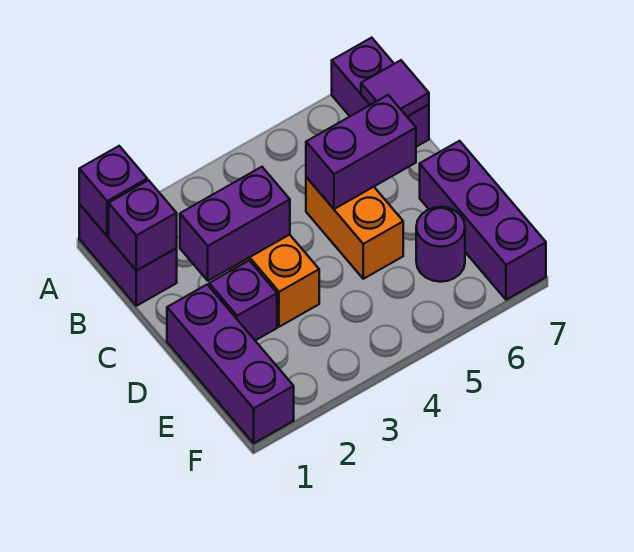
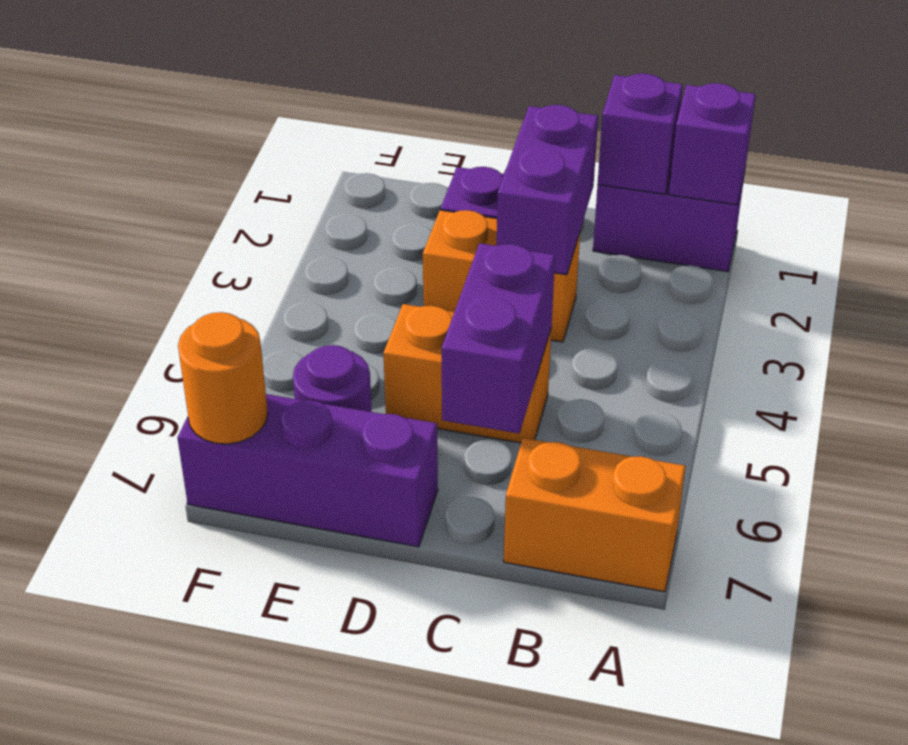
purple 1x2 brick [332,38,429,147] -> orange 1x2 brick [504,438,686,592]
purple 1x1 tile [361,60,429,117] -> none
purple 1x3 brick [167,285,294,443] -> none
none -> orange 1x1 round brick [178,312,268,444]

